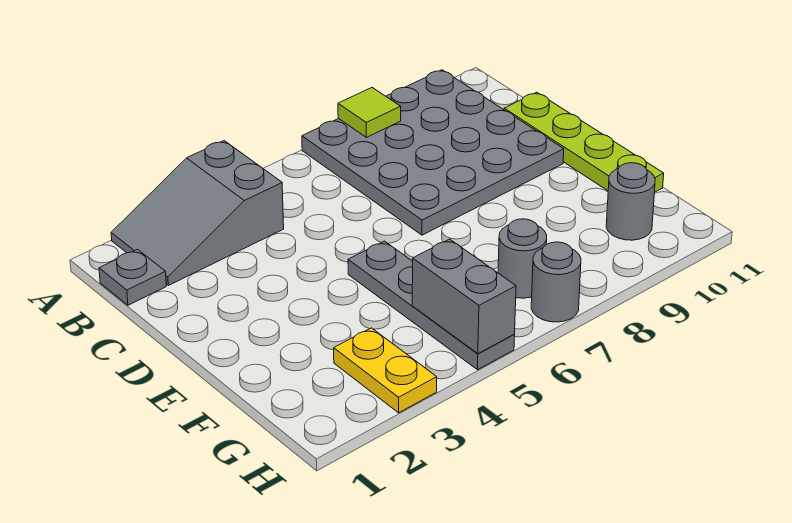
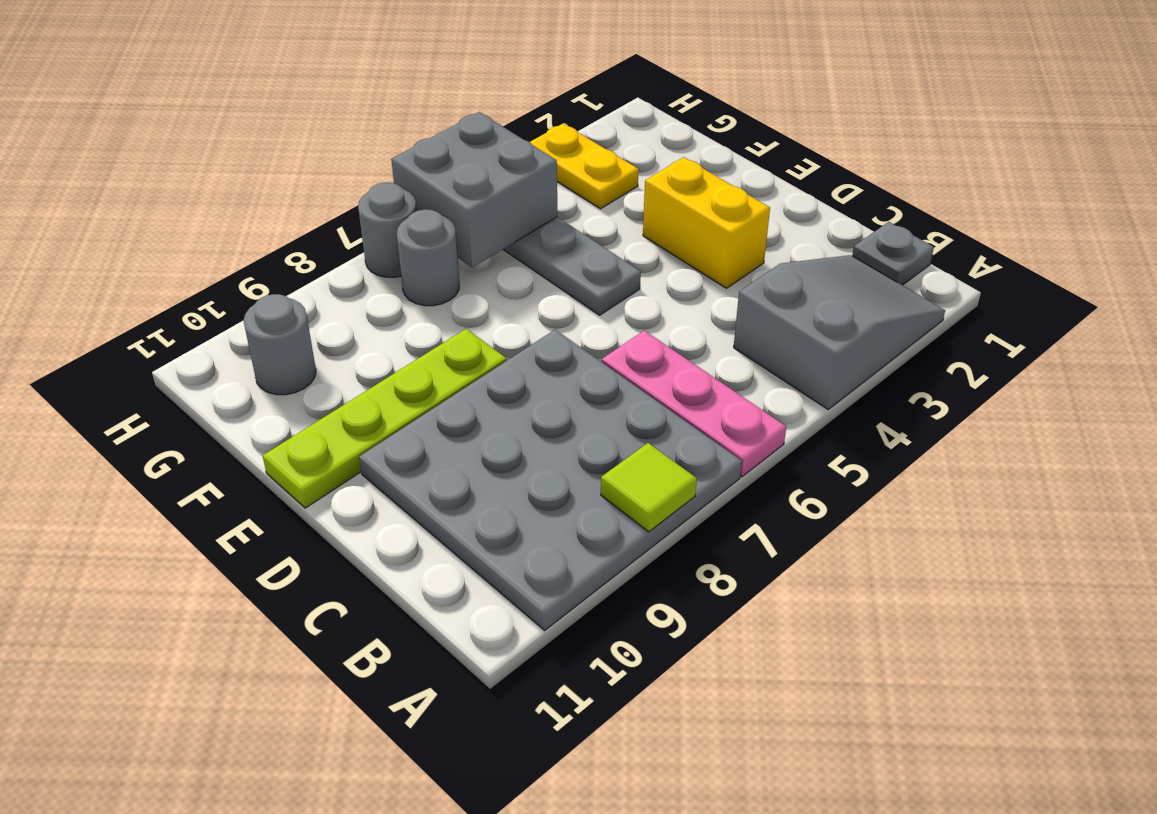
none -> pink 1x3 plate [602,331,786,477]
lime 1x4 plate [504,92,664,192] -> lime 1x4 plate turned to [263,329,507,508]
none -> yellow 1x2 brick [643,157,770,288]
grey 1x2 brick [412,239,516,354] -> grey 2x2 brick [391,112,557,267]

